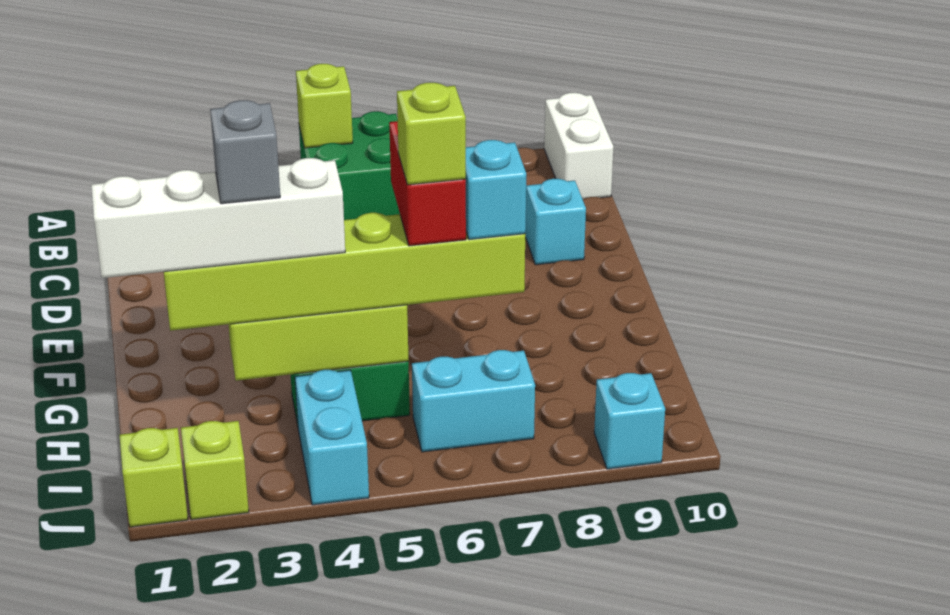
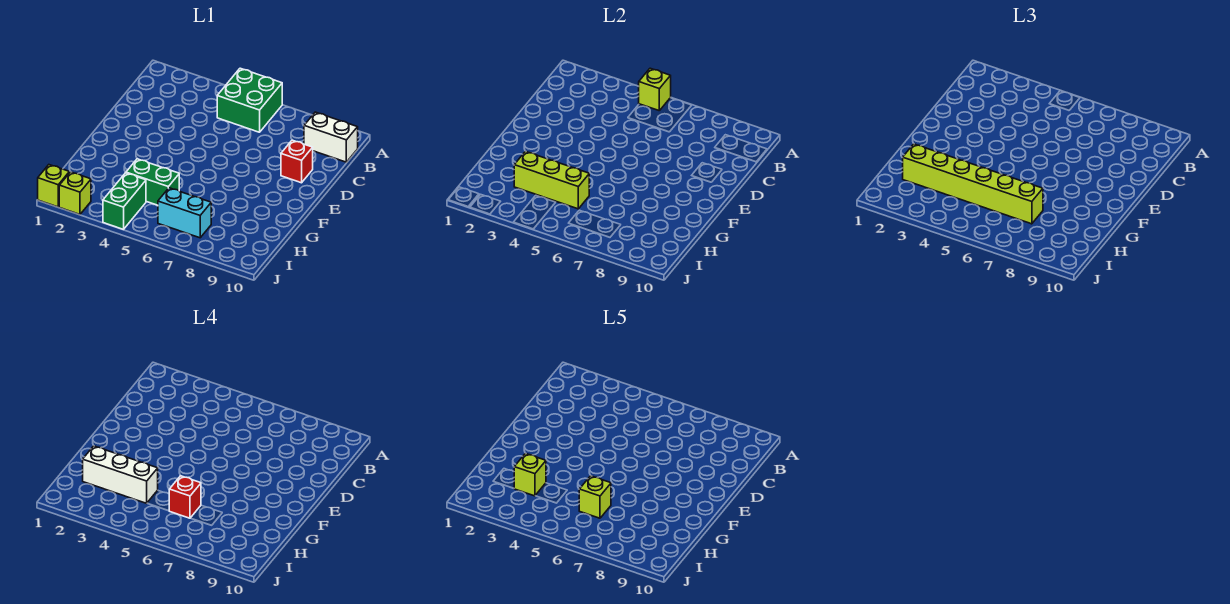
white 1x2 brick [544,93,613,199] -> white 1x2 brick turned to [304,112,358,162]
cyan 1x1 brick [525,179,586,265] -> red 1x1 brick [281,140,313,183]
red 1x2 brick [389,121,466,246] -> red 1x1 brick [169,476,201,518]
white 1x4 brick [91,158,345,278] -> white 1x3 brick [83,446,158,503]
grey 1x1 brick [210,100,280,204] -> lime 1x1 brick [514,453,546,496]
cyan 1x1 brick [466,140,526,240] -> none
cyan 1x2 brick [295,370,369,505] -> green 1x2 brick [103,173,146,229]
cyan 1x1 brick [594,373,665,469] -> none

